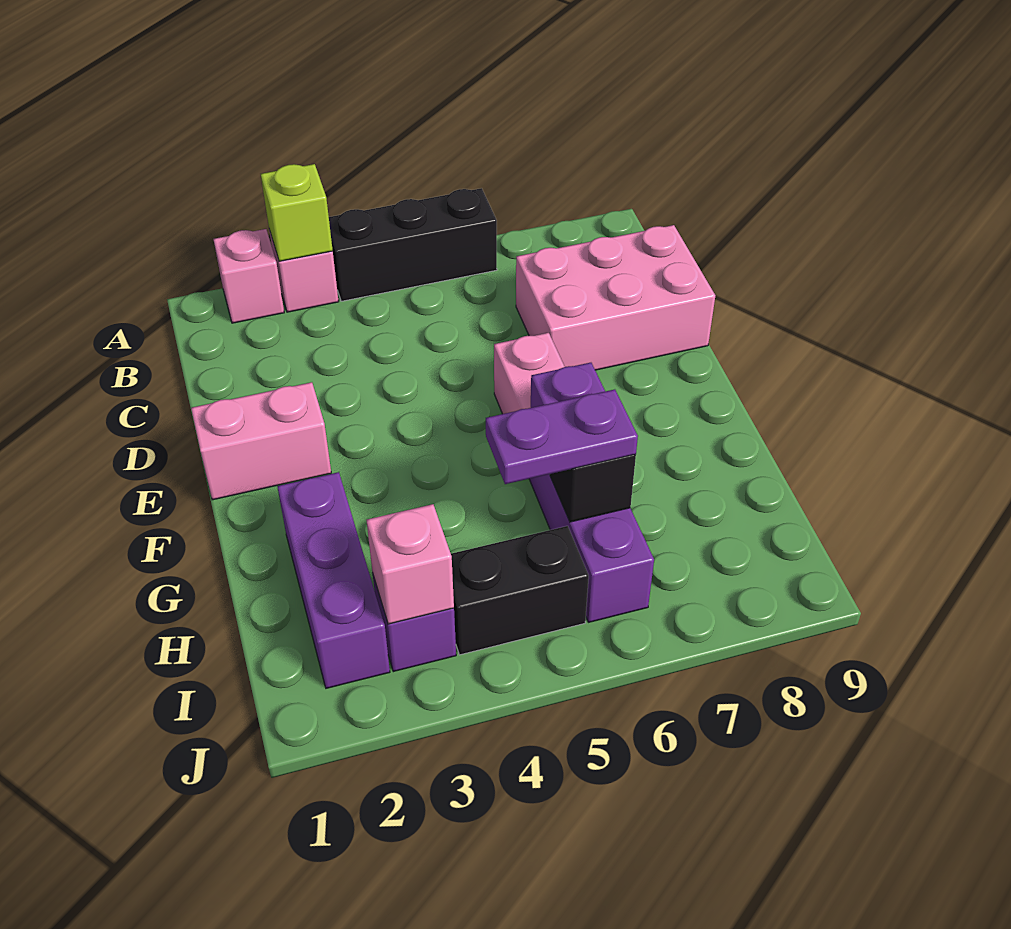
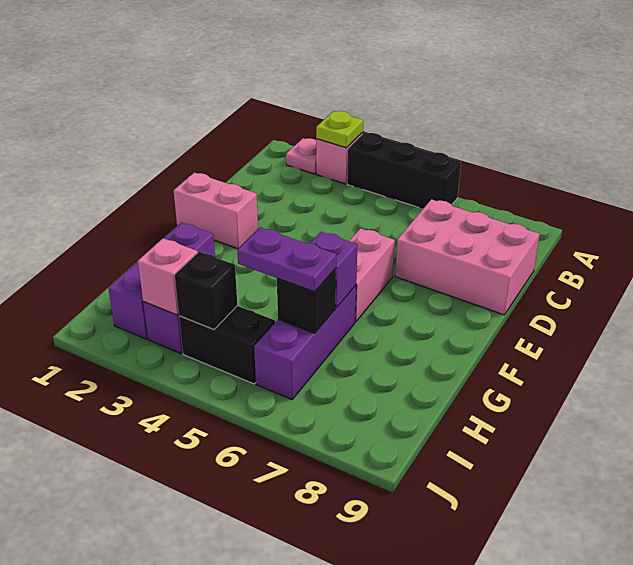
pink 1x1 brick [213,229,284,323] -> pink 1x1 plate [286,138,316,174]
lime 1x1 brick [261,164,333,261] -> lime 1x1 plate [316,111,363,148]
none -> black 1x1 brick [175,252,237,329]

